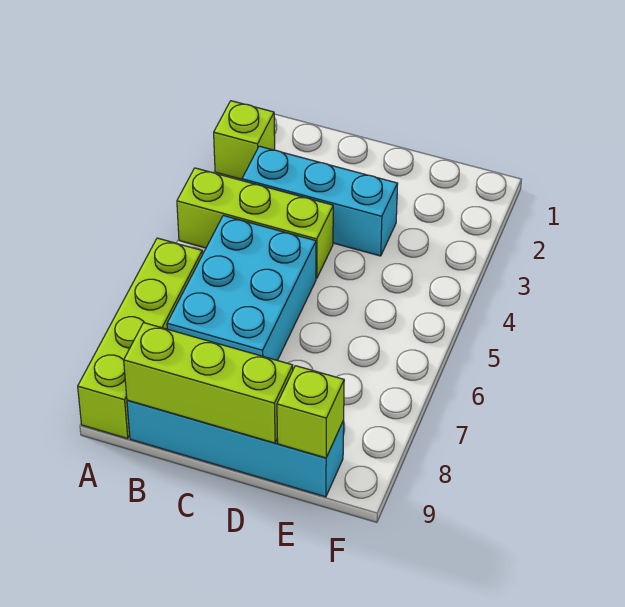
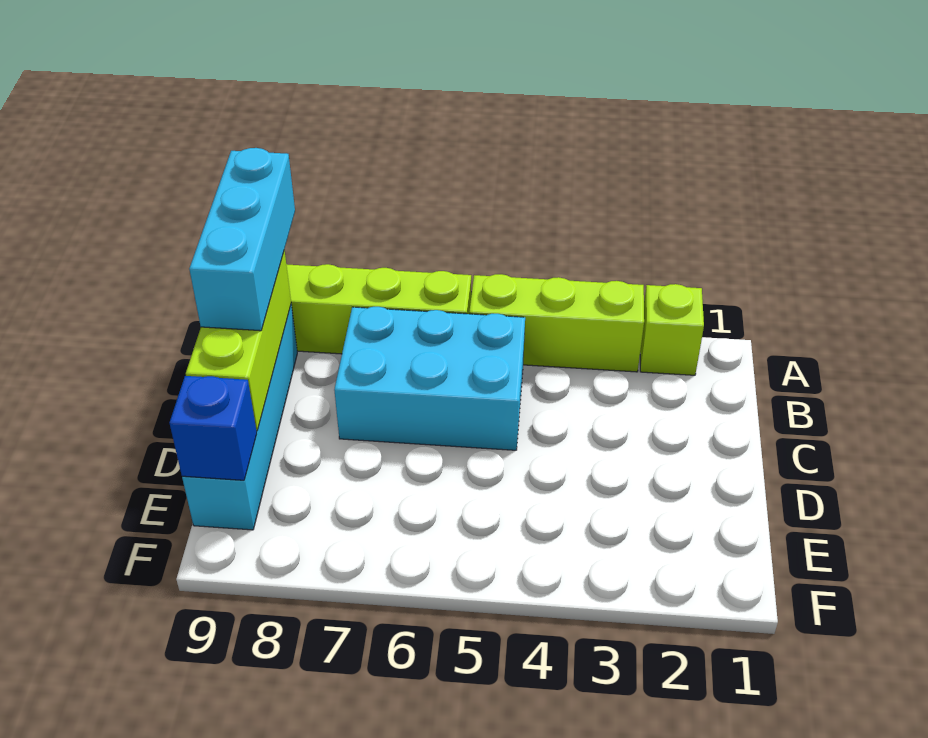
lime 1x3 brick [177,168,333,279] -> lime 1x3 brick turned to [469,274,644,372]
cyan 1x3 brick [242,146,398,256] -> cyan 1x3 brick moved to [189,148,295,331]
lime 1x1 brick [277,366,344,458] -> blue 1x1 brick [169,376,257,480]

